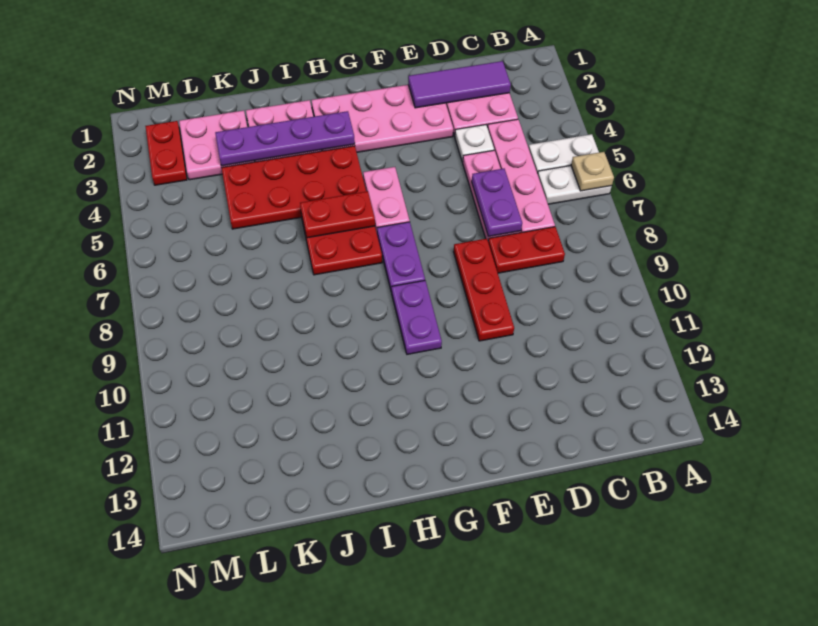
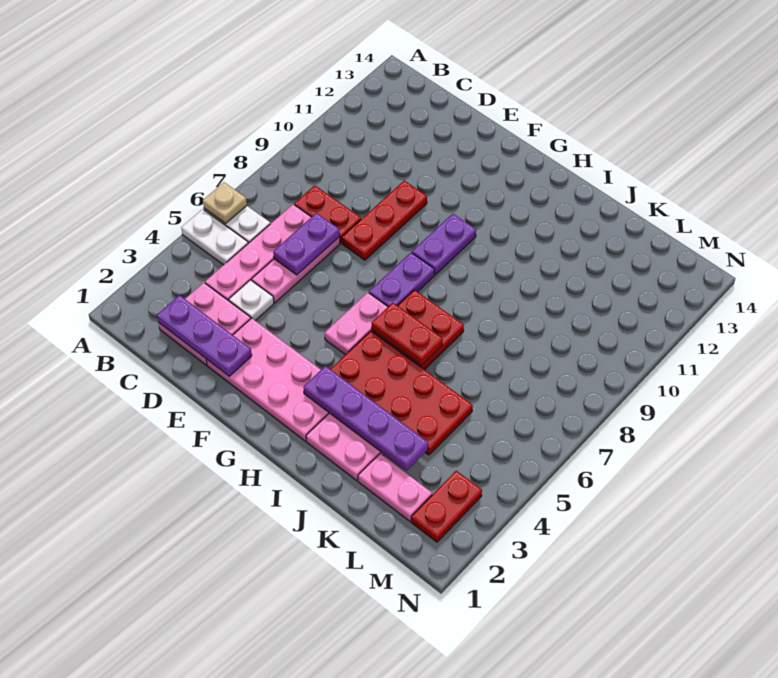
purple 1x3 tile [408,61,511,108] -> purple 1x3 plate [157,295,252,377]
pink 2x2 plate [179,110,254,180] -> pink 1x2 plate [358,454,432,521]

